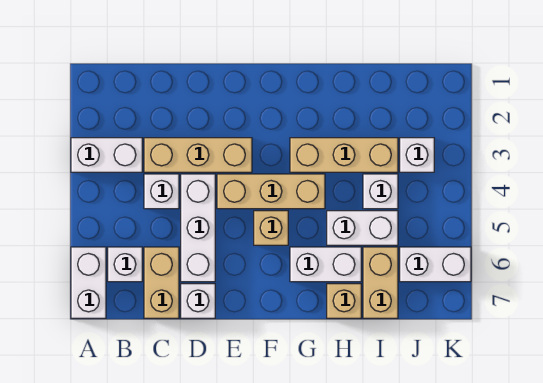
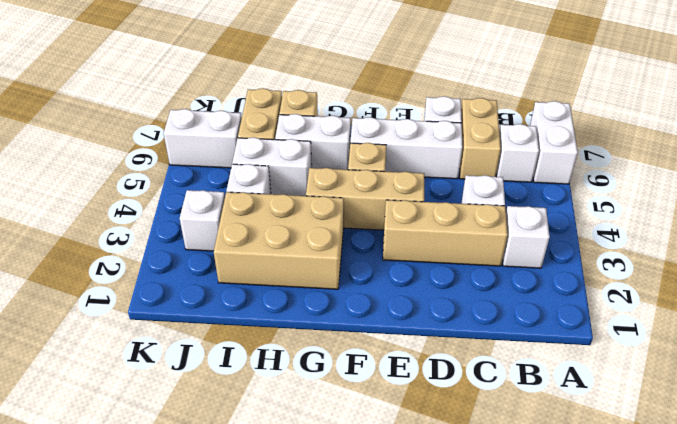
white 1x2 brick [71,138,142,172] -> white 1x1 brick [502,206,550,268]
white 1x3 brick [181,174,215,282] -> white 1x3 brick turned to [350,117,462,179]
tan 1x3 brick [290,138,398,172] -> tan 2x3 brick [214,192,344,289]

